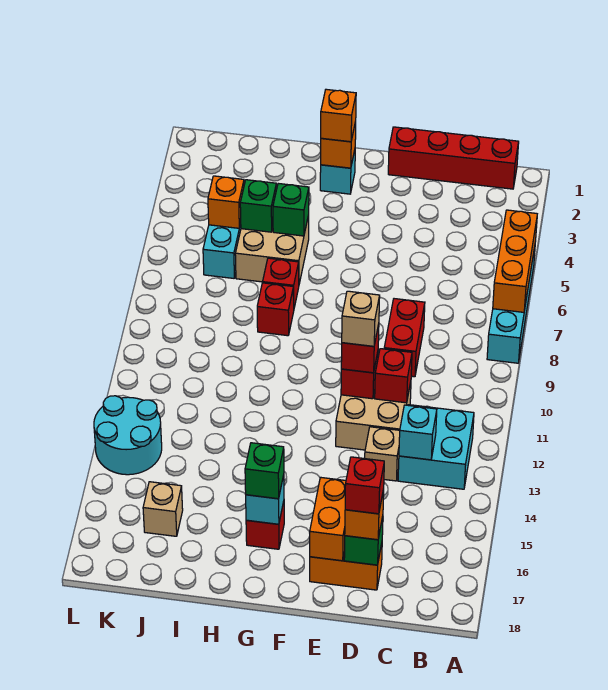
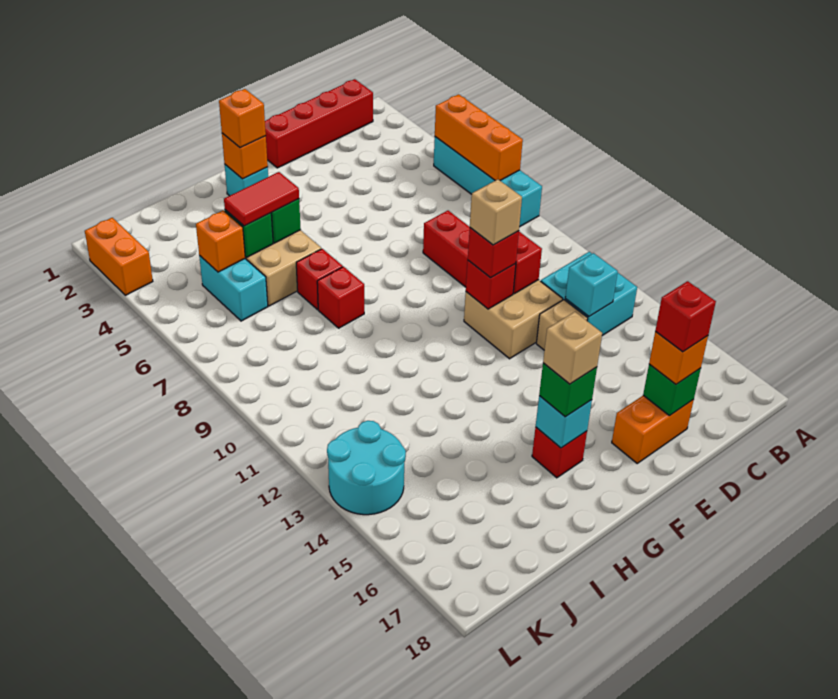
orange 1x2 brick [310,478,346,561] -> orange 1x2 brick moved to [85,218,153,295]
none -> red 1x2 tile [224,172,299,226]
tan 1x1 brick [143,482,183,536] -> tan 1x1 brick moved to [543,312,602,384]

